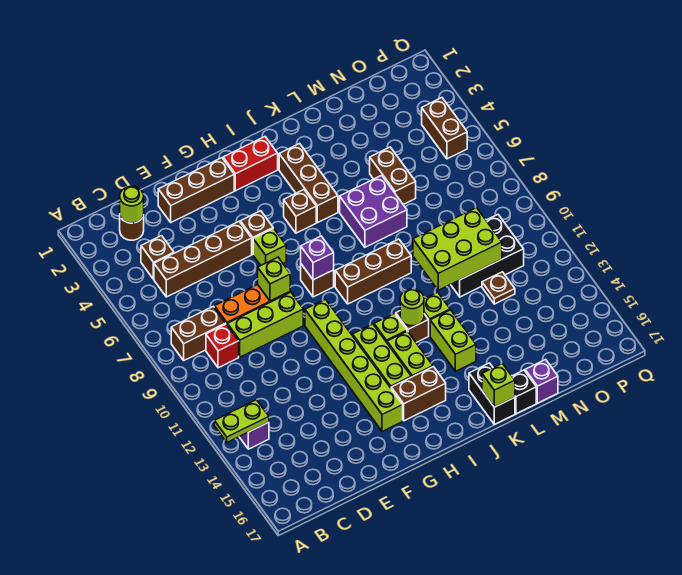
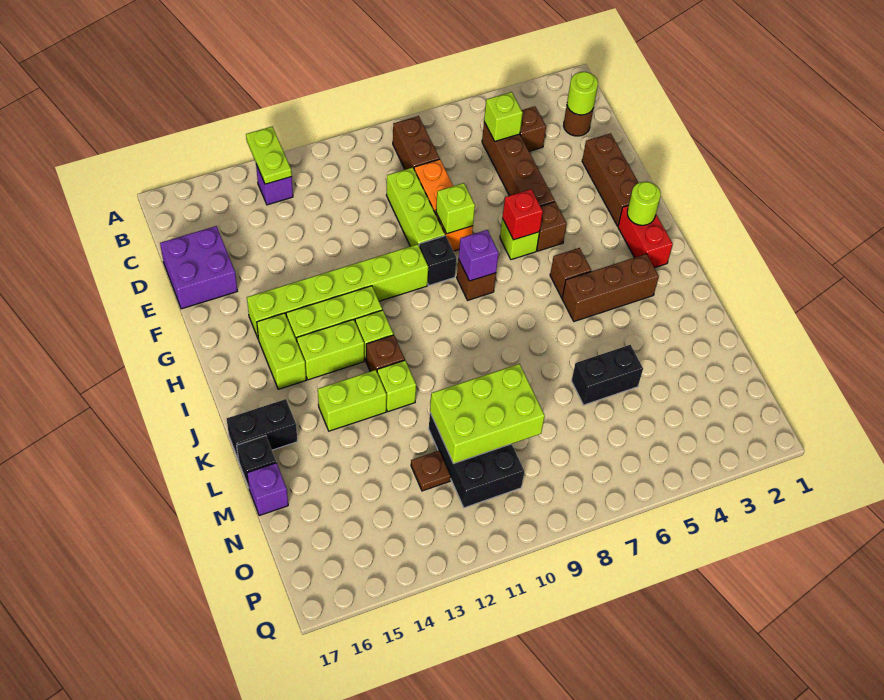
red 1x1 brick [206,324,239,368] -> red 1x1 brick moved to [502,189,543,240]
none -> black 1x1 brick [419,236,456,285]
brown 1x2 brick [391,367,446,421] -> lime 1x2 brick [257,313,306,389]
brown 1x3 brick [335,239,411,304] -> none
lime 1x1 round brick [400,289,424,326] -> lime 1x1 round brick moved to [627,182,661,225]
purple 2x2 brick [340,175,407,247] -> purple 2x2 brick moved to [160,226,237,309]
lime 1x1 brick [482,364,515,407] -> lime 1x1 brick moved to [484,92,523,141]
lime 2x3 brick [413,208,502,290] -> lime 2x3 brick turned to [430,364,545,464]
brown 1x2 brick [370,147,416,205] -> black 1x2 brick [572,345,643,405]
brown 1x2 brick [422,98,467,159] -> none

